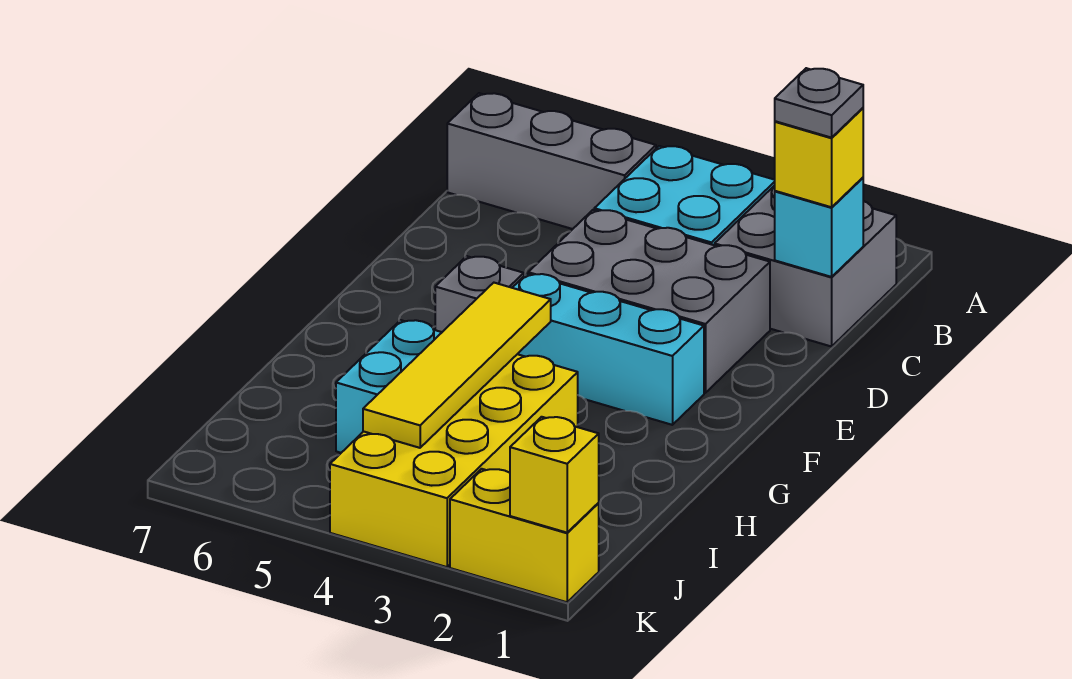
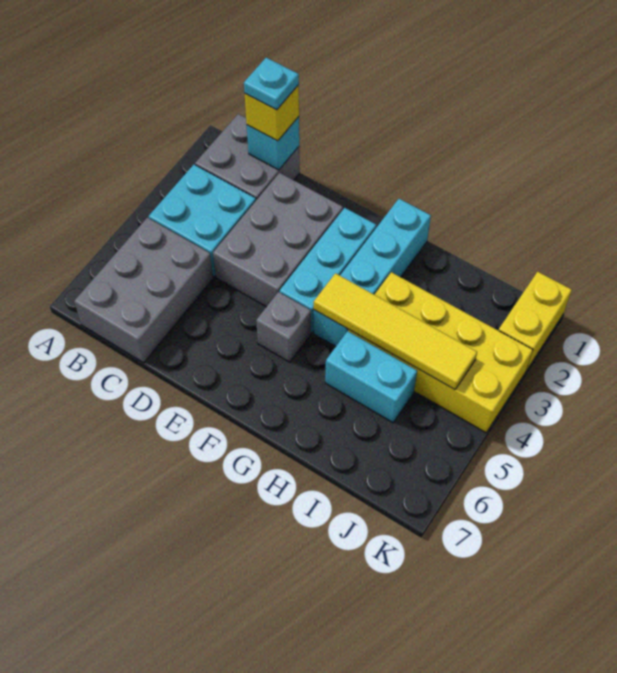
grey 1x3 brick [447,93,656,229] -> grey 2x3 brick [74,217,213,363]
grey 1x1 plate [775,68,863,138] -> cyan 1x1 plate [244,58,299,110]
none -> cyan 1x4 brick [314,199,431,347]
yellow 1x1 brick [510,417,599,533] -> none

